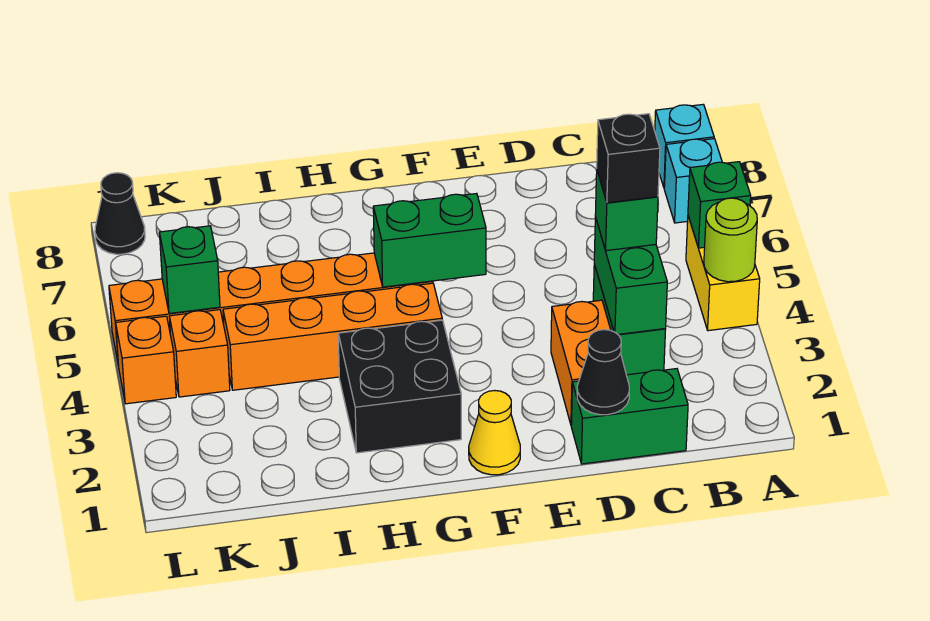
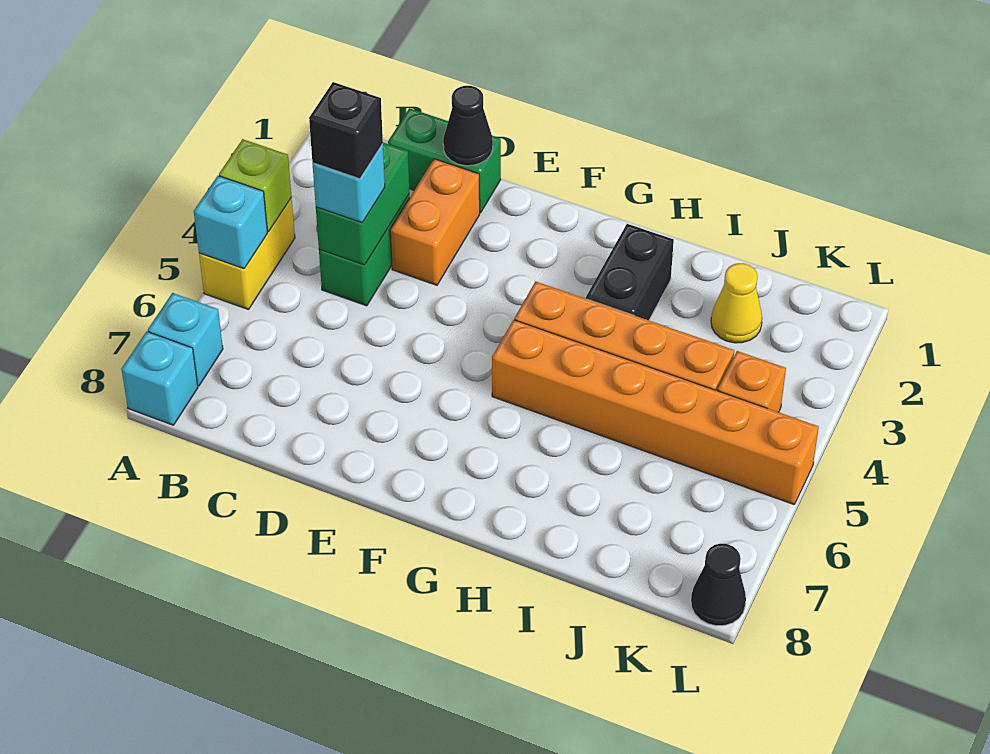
lime 1x1 round brick [704,198,757,282] -> lime 1x1 brick [219,139,292,231]
green 1x1 brick [688,162,751,248] -> cyan 1x1 brick [194,176,268,269]
green 1x1 brick [595,171,658,251] -> cyan 1x1 brick [312,144,385,222]
yellow 1x1 cone [469,391,520,475] -> yellow 1x1 cone moved to [711,263,762,343]
green 1x2 brick [373,193,486,287] -> none
black 2x2 brick [338,320,461,453] -> black 1x2 brick [586,224,674,320]
green 1x1 brick [159,226,220,314] -> none
orange 1x1 brick [116,316,176,404] -> none

